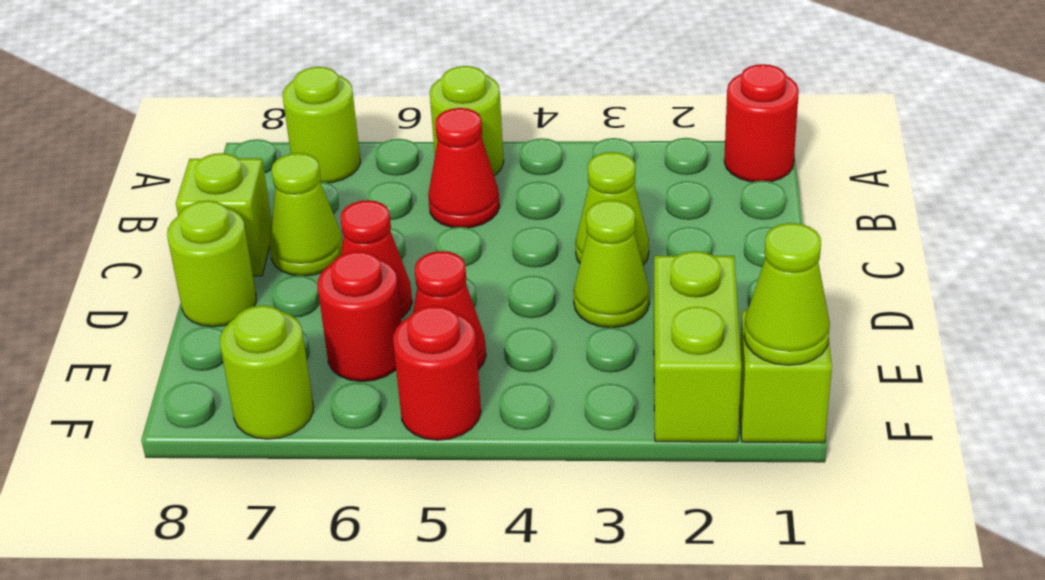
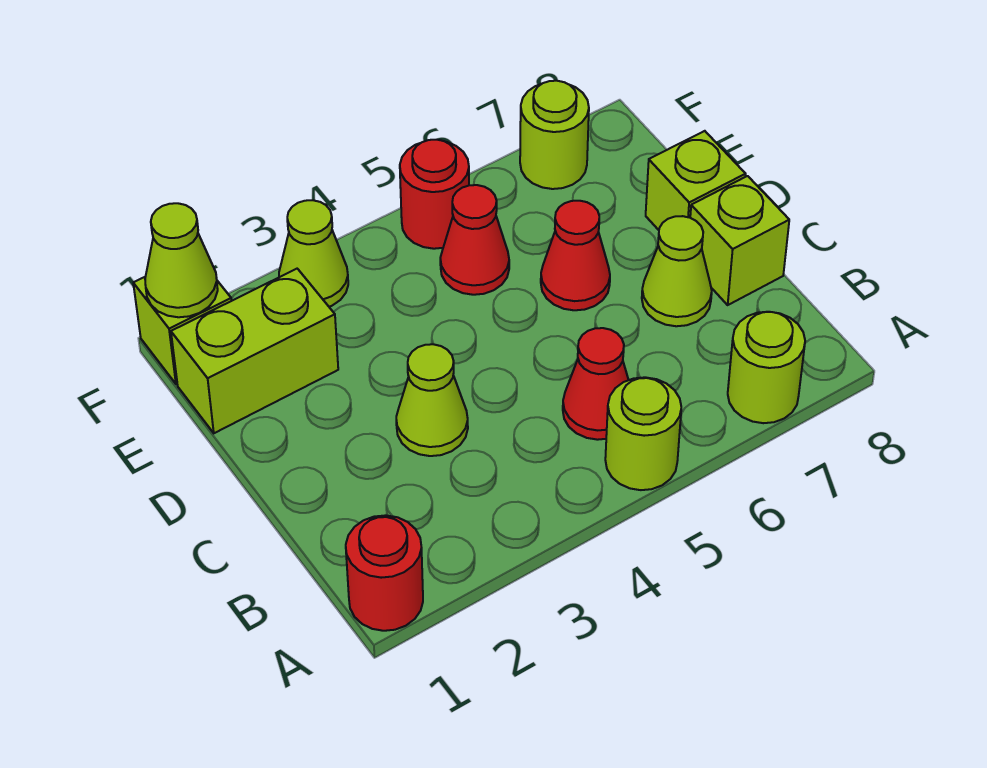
lime 1x1 cone [573,200,649,328] -> lime 1x1 cone moved to [279,200,348,307]
lime 1x1 round brick [167,201,256,327] -> lime 1x1 brick [646,131,746,230]
lime 1x2 brick [654,251,741,442] -> lime 1x2 brick turned to [171,269,338,433]
red 1x1 round brick [318,251,401,381] -> none

